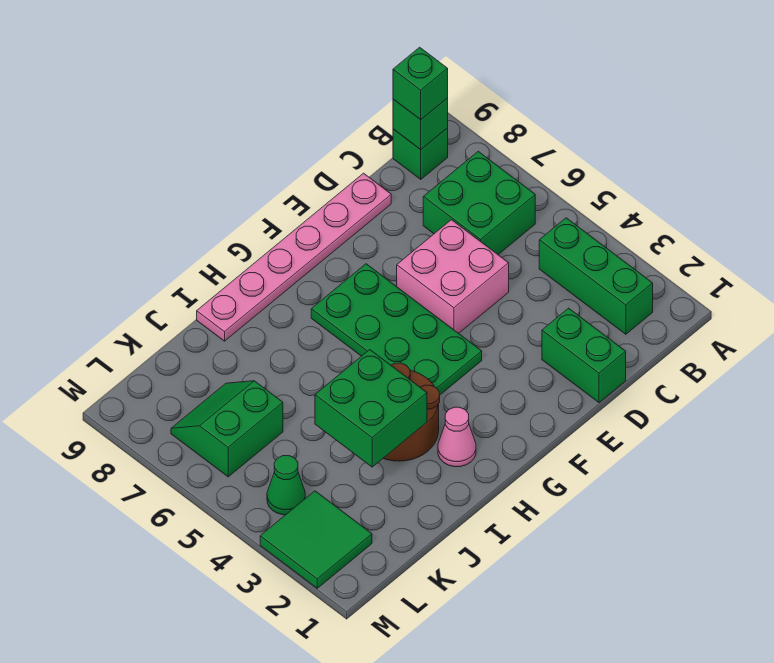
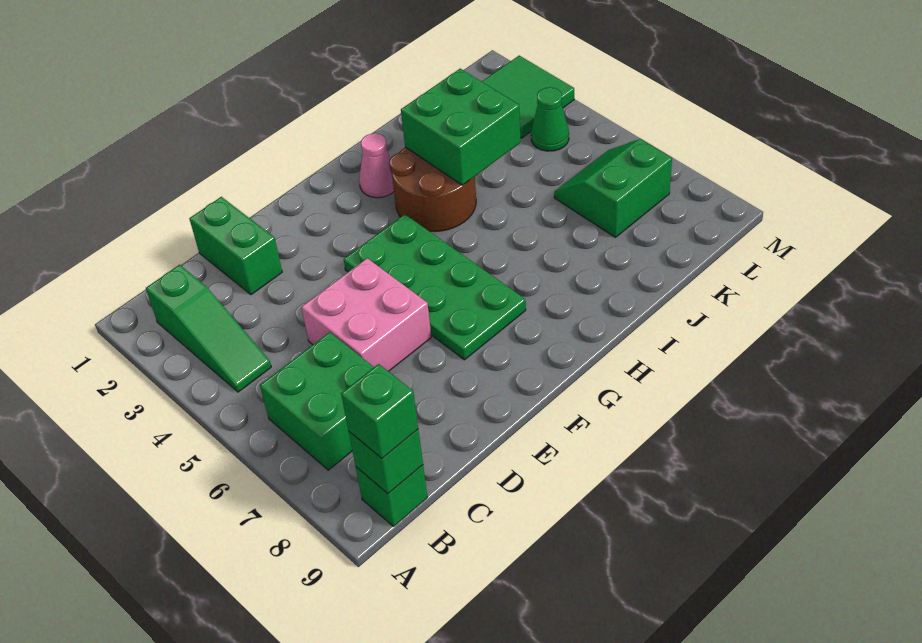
green 1x3 brick [539,218,653,334] -> green 1x3 slope [146,265,271,392]
pink 1x6 plate [197,173,391,341] -> none
green 2x2 slope [171,381,283,477] -> green 2x2 slope turned to [554,139,672,237]

